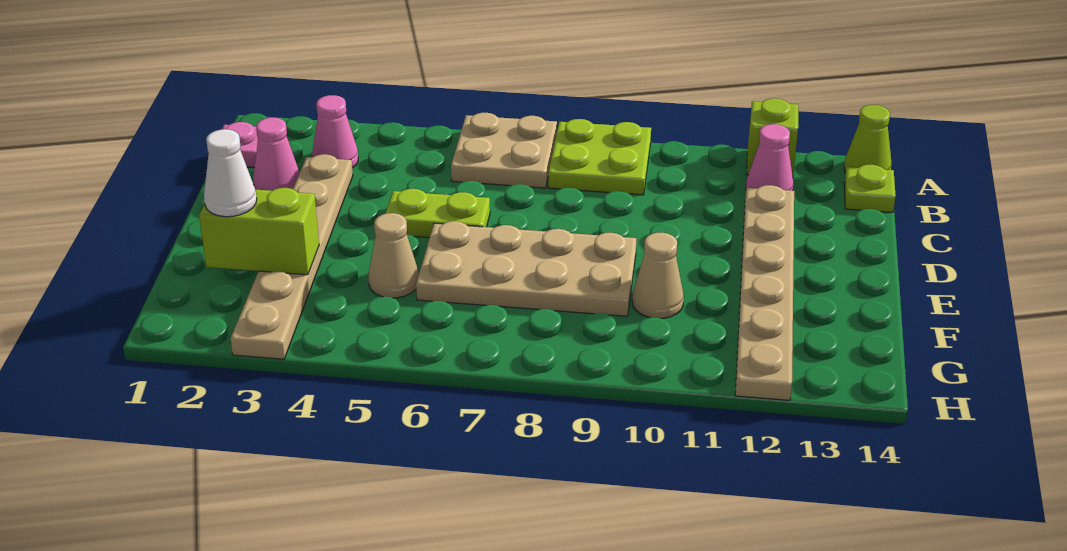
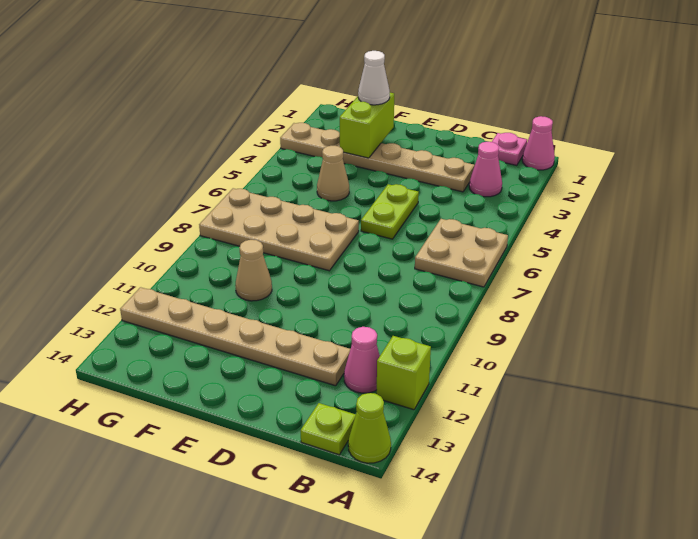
lime 2x2 plate [548,119,651,195] -> none
pink 1x1 cone [253,118,300,191] -> pink 1x1 cone moved to [522,116,555,170]
tan 2x4 plate [416,221,637,316] -> tan 2x4 plate turned to [199,188,359,271]

